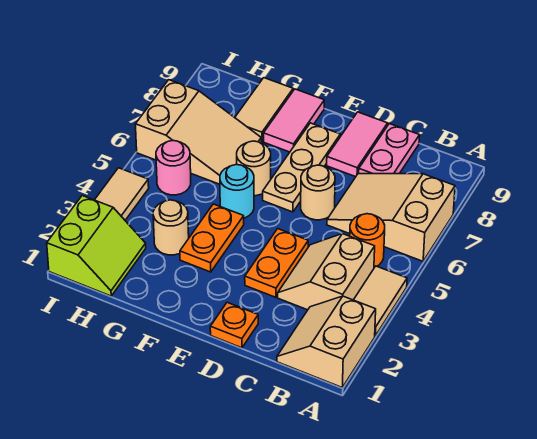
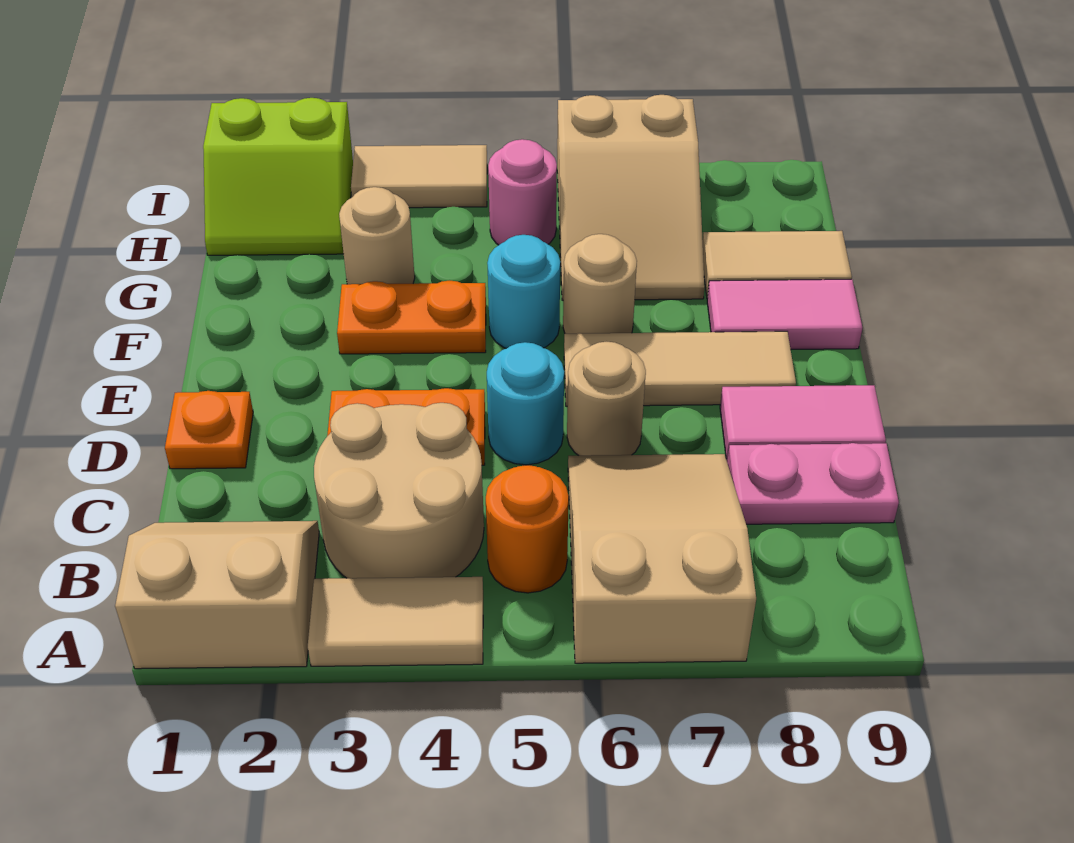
tan 2x2 slope [278,234,375,310] -> tan 2x2 round brick [314,403,484,578]
none -> cyan 1x1 round brick [487,342,564,465]
tan 1x3 plate [263,123,340,212] -> tan 1x3 tile [564,331,796,406]

